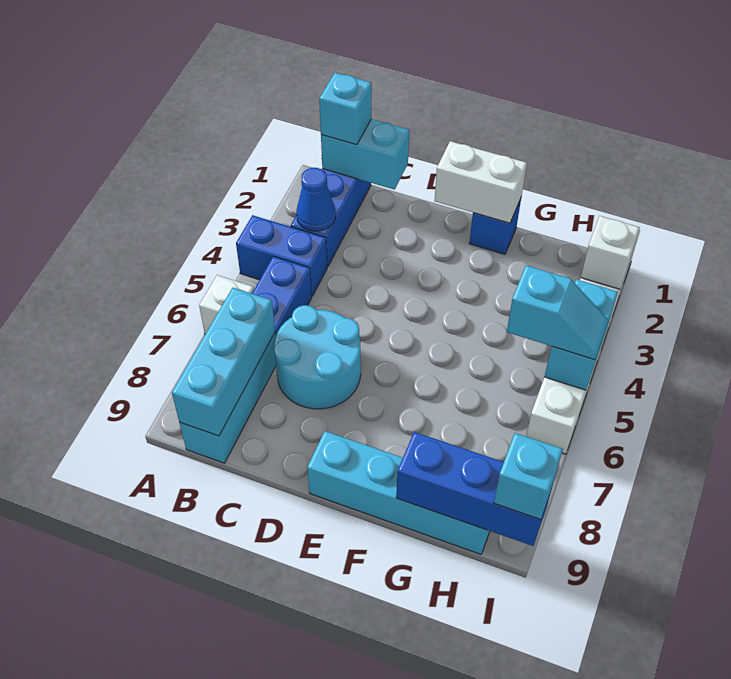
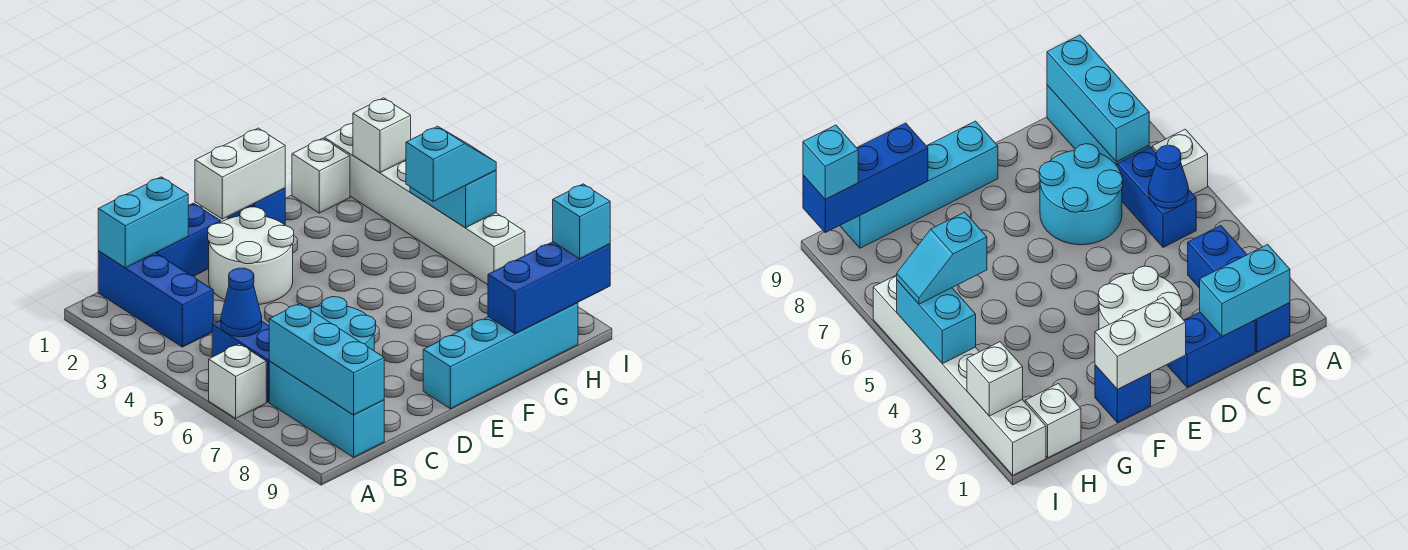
blue 1x2 brick [236,215,327,296] -> blue 1x2 brick moved to [156,203,221,276]
cyan 1x1 brick [319,73,372,145] -> none
blue 1x1 cone [296,168,336,231] -> blue 1x1 cone moved to [221,268,262,337]
none -> white 2x2 round brick [208,207,294,304]
none -> white 1x1 brick [292,138,350,213]

